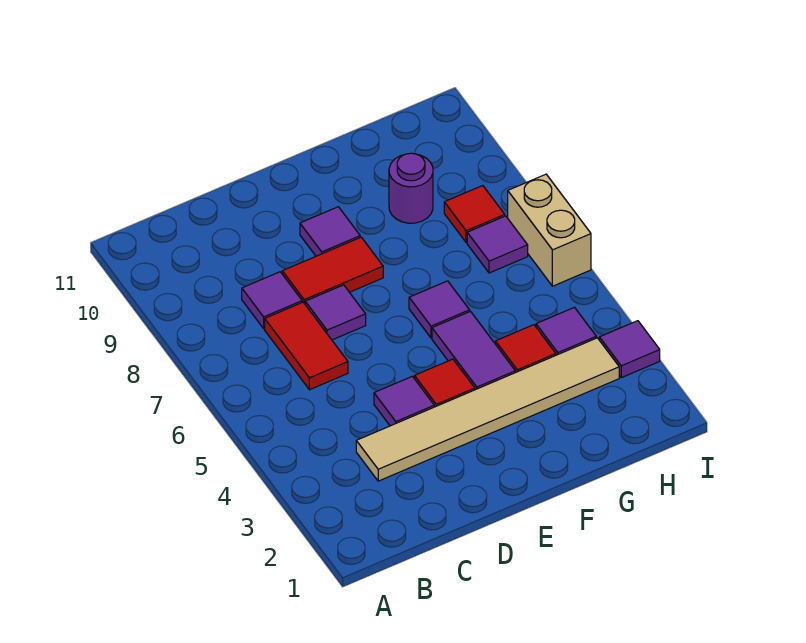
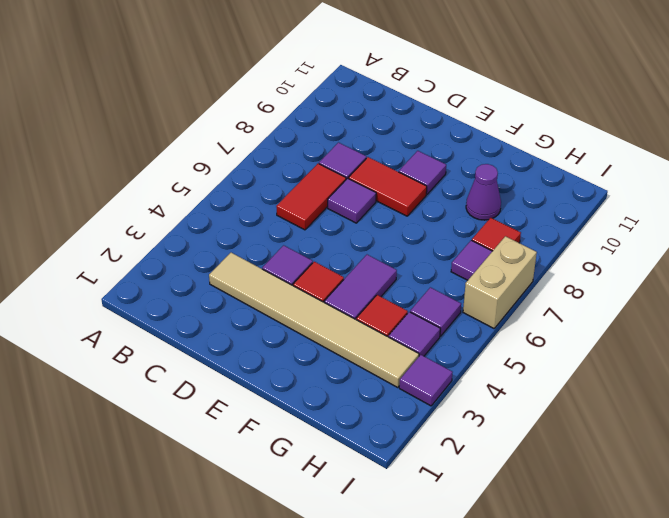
purple 1x1 tile [409,281,470,338] -> purple 1x1 tile moved to [410,287,461,336]
purple 1x1 round brick [389,153,433,223] -> purple 1x1 cone [466,164,501,220]

